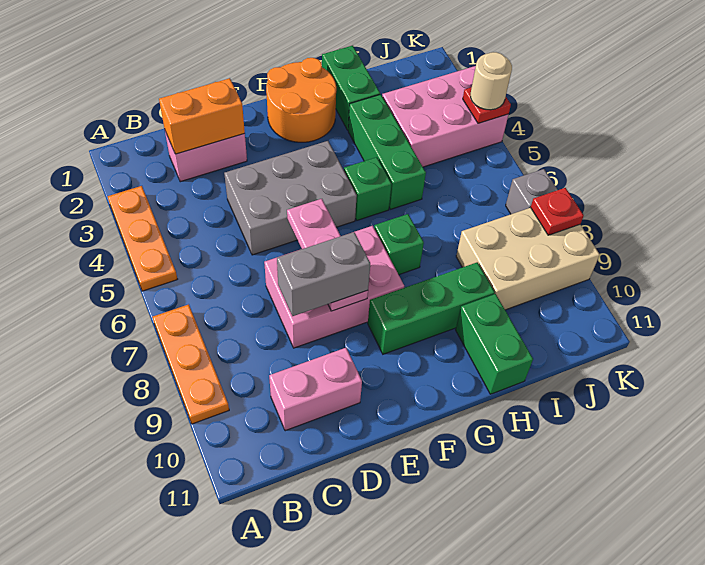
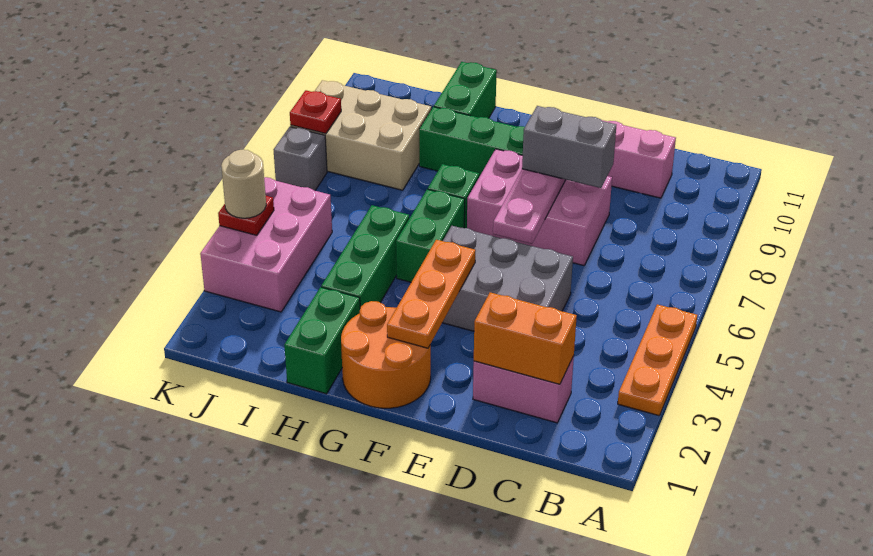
orange 1x3 plate [153,304,229,424] -> orange 1x3 plate moved to [387,240,476,348]
green 1x1 brick [344,157,392,220] -> green 1x2 brick [396,189,465,282]
pink 2x3 brick [382,66,508,167] -> pink 2x3 brick turned to [200,177,332,312]

